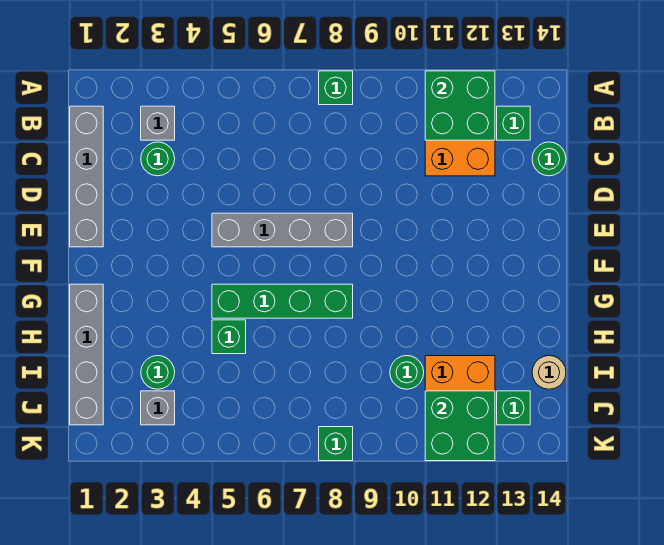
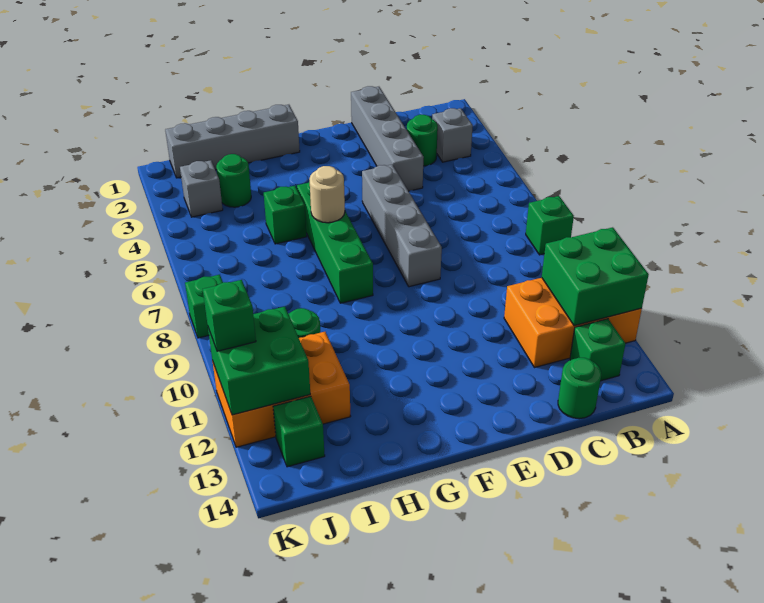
grey 1x4 brick [70,106,103,247] -> grey 1x4 brick turned to [351,86,424,191]
tan 1x1 round brick [532,356,566,389] -> tan 1x1 round brick moved to [310,166,345,223]
none -> green 1x1 brick [203,280,256,351]

